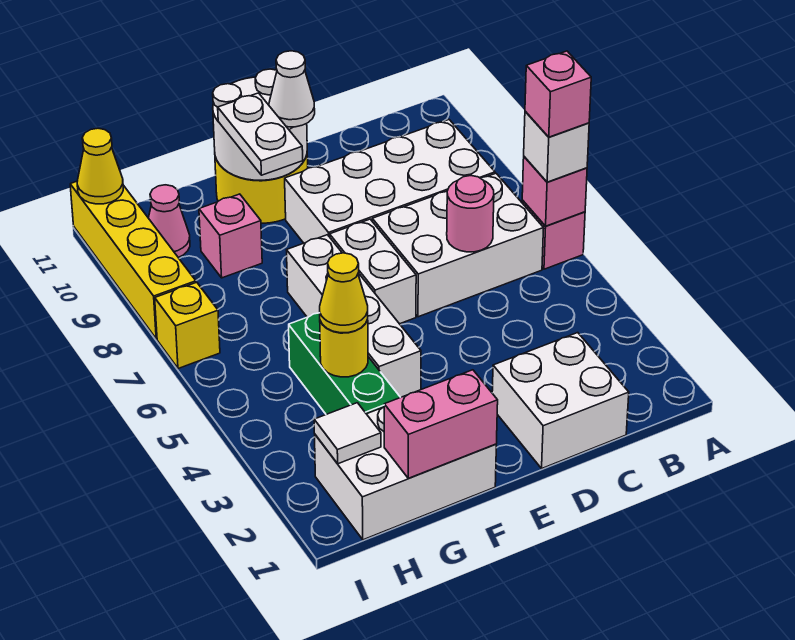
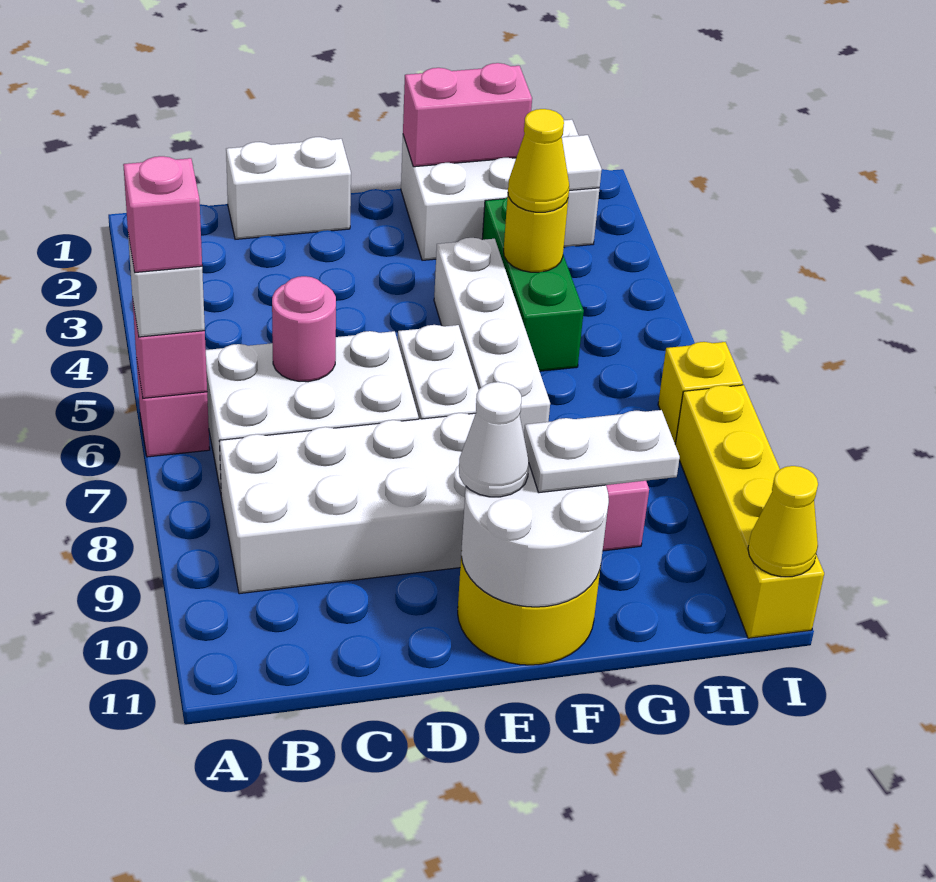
white 2x2 brick [492,333,629,468] -> white 1x2 brick [226,137,351,239]
white 1x2 plate [218,93,303,175] -> white 1x2 plate turned to [524,410,680,493]
pink 1x1 cone [149,185,190,257] -> none

